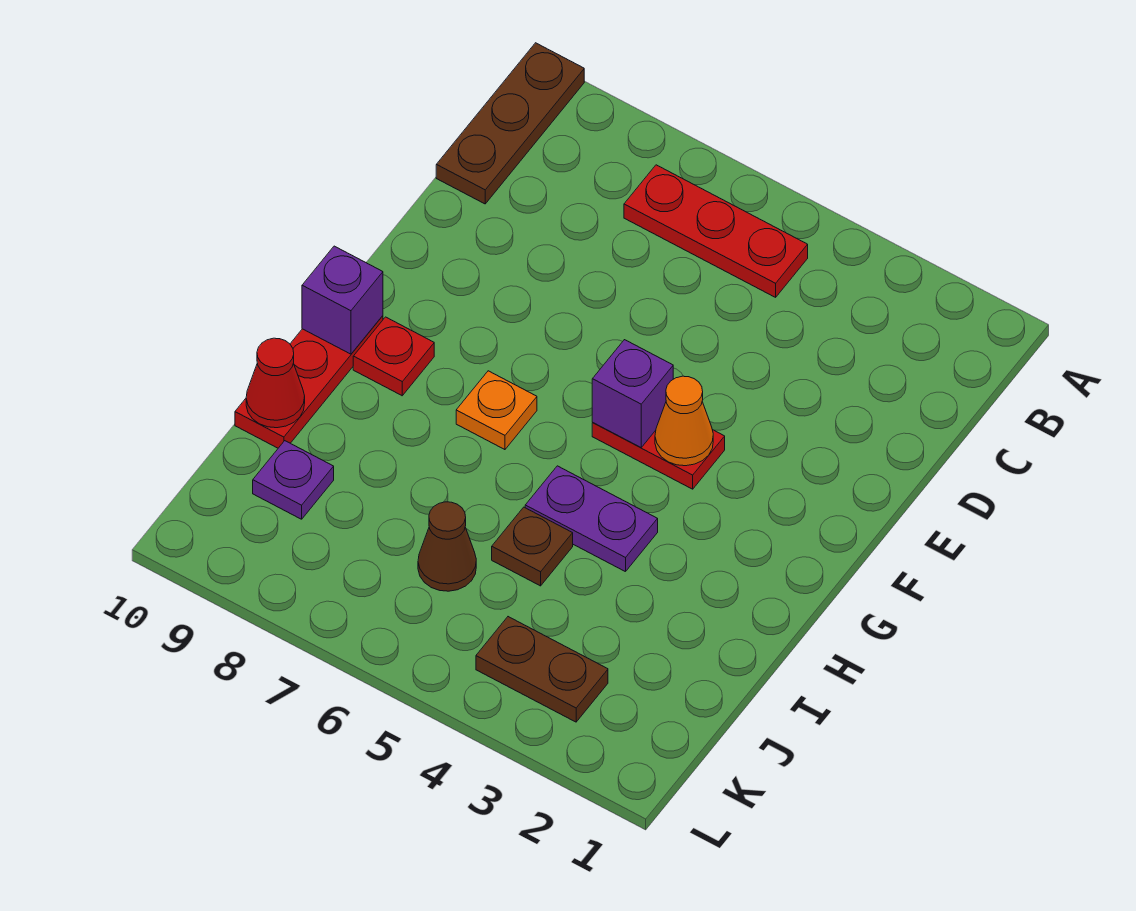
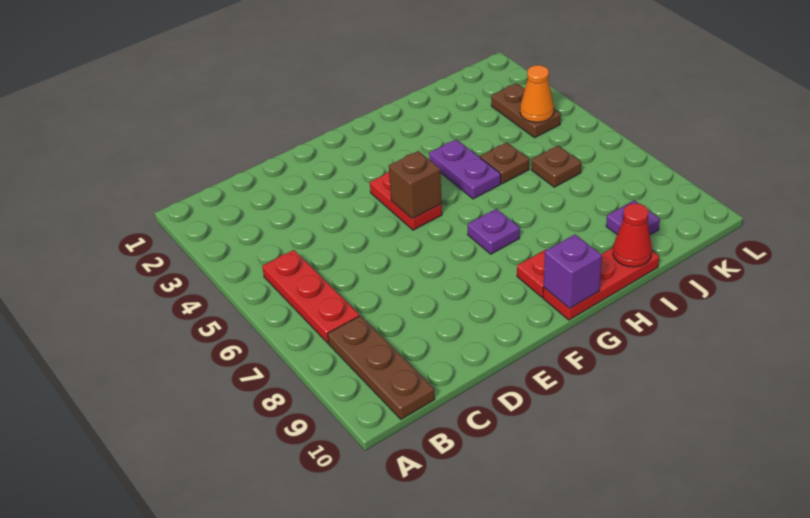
brown 1x3 plate [436,43,584,204] -> brown 1x3 plate turned to [328,316,435,419]
orange 1x1 cone [655,376,713,466] -> orange 1x1 cone moved to [520,65,554,122]
purple 1x1 brick [592,340,673,448] -> brown 1x1 brick [389,151,442,219]
orange 1x1 plate [456,371,537,450] -> purple 1x1 plate [468,209,520,254]
brown 1x1 cone [418,502,476,591] -> brown 1x1 plate [531,146,581,187]

